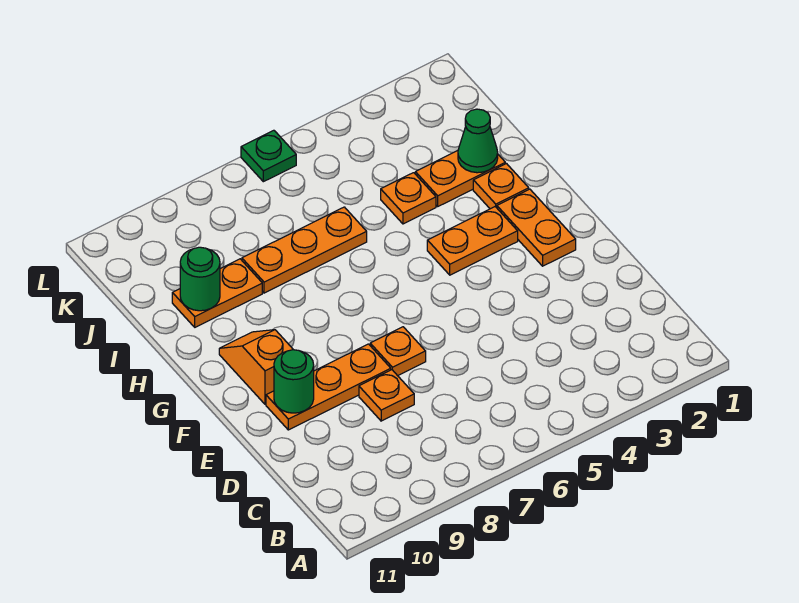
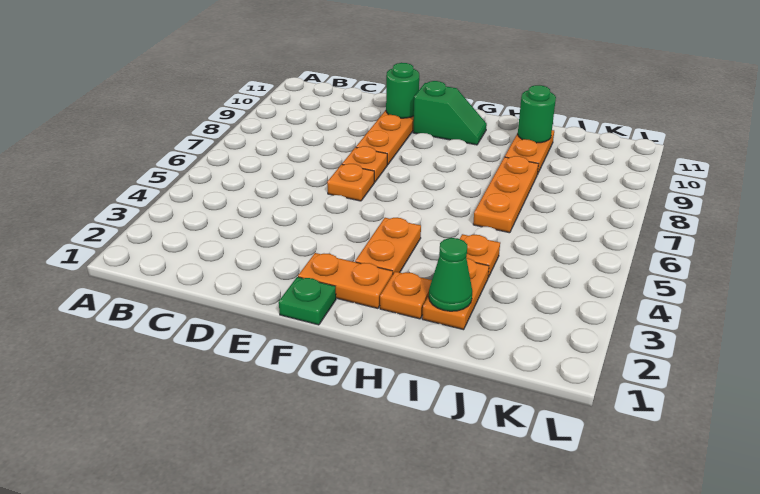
orange 1x1 plate [359,370,414,421] -> orange 1x1 plate moved to [327,164,374,201]
orange 1x2 slope [219,330,293,404] -> green 1x2 slope [413,81,487,145]
green 1x1 plate [241,130,296,182] -> green 1x1 plate moved to [279,277,336,325]

